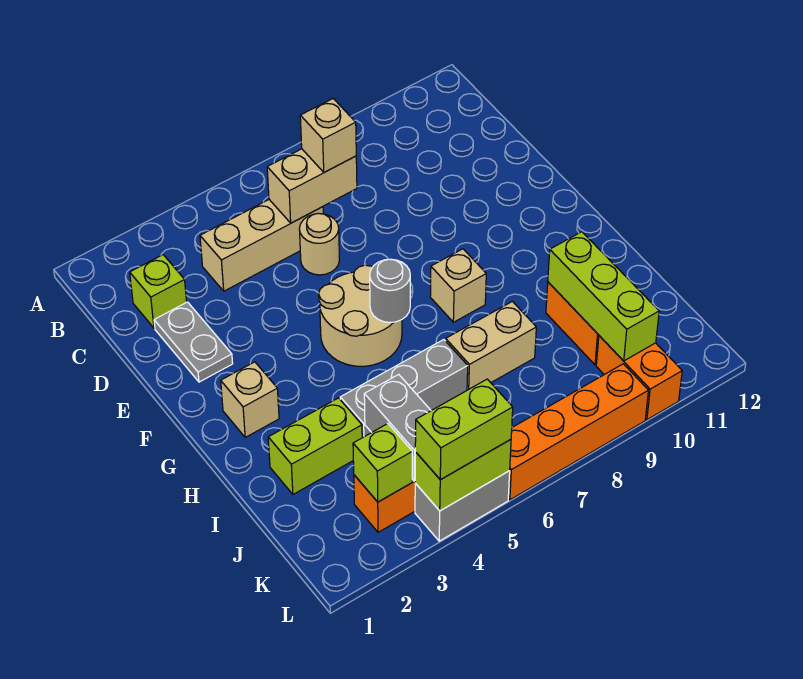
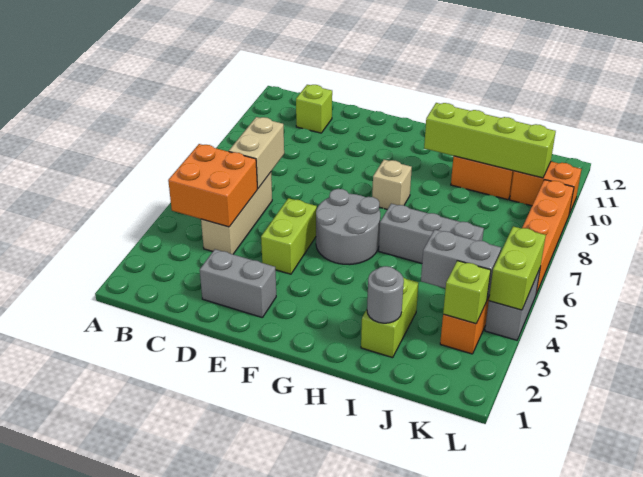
none -> orange 2x2 brick [168,144,258,227]
lime 1x1 brick [130,255,187,328] -> lime 1x1 brick moved to [296,85,332,133]
tan 1x1 brick [300,99,356,172] -> none
grey 1x2 plate [154,302,233,382] -> grey 1x2 brick [200,249,276,318]
tan 1x1 round brick [299,213,340,275] -> none
tan 2x2 round brick [319,265,402,366] -> grey 2x2 round brick [316,189,380,265]
tan 1x1 brick [221,362,279,437] -> none
grey 1x1 round brick [370,259,410,323] -> grey 1x1 round brick moved to [367,266,404,323]
grey 1x3 brick [340,340,468,438] -> grey 1x3 brick turned to [379,204,484,264]
tan 1x2 brick [446,301,536,390] -> none
lime 1x3 brick [548,232,659,361] -> lime 1x4 brick [424,103,556,178]
lime 1x2 brick [415,379,513,480] -> lime 1x2 brick moved to [261,198,317,274]

